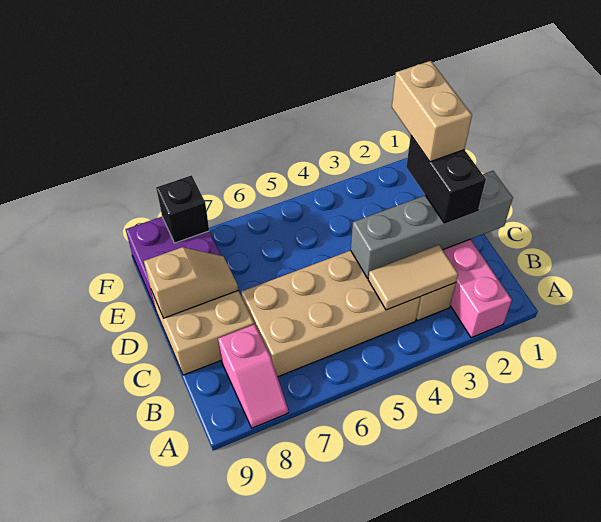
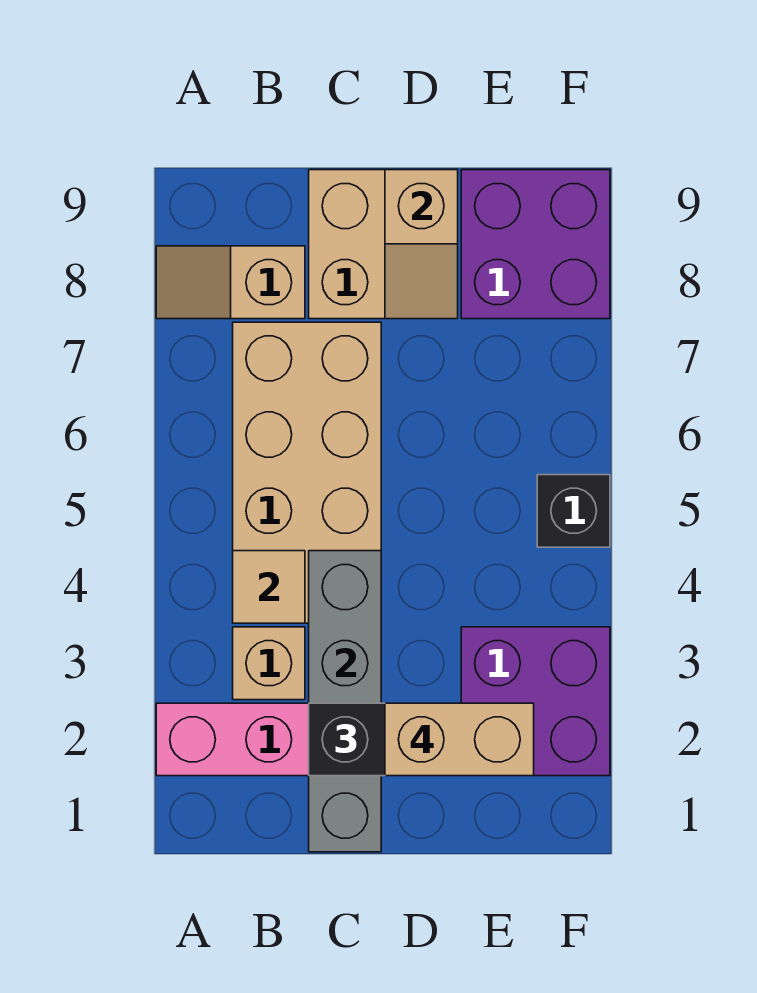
pink 1x2 slope [218,324,288,428] -> tan 1x2 slope [156,246,305,319]
tan 1x2 tile [368,245,458,310] -> tan 1x1 tile [233,551,305,623]
none -> purple 2x2 brick [461,627,610,776]
black 1x1 brick [156,175,209,243] -> black 1x1 brick moved to [537,475,610,547]

